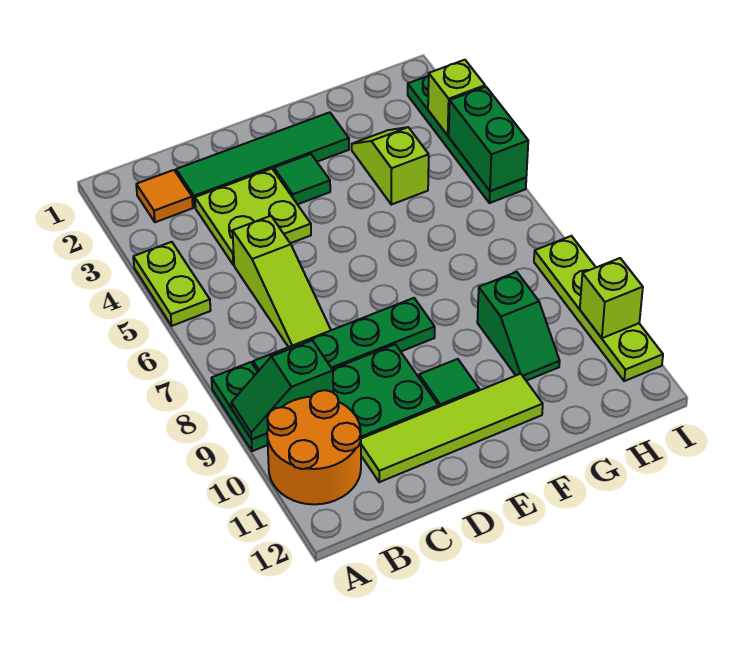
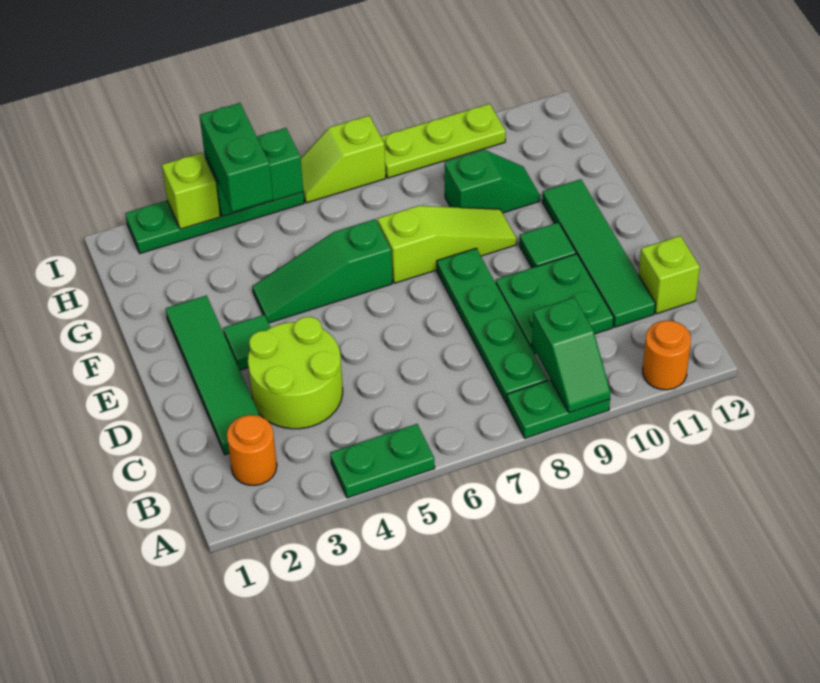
lime 1x2 plate [133,242,211,326] -> green 1x2 plate [330,424,435,498]
orange 2x2 round brick [267,390,361,504] -> orange 1x1 round brick [643,320,691,390]
orange 1x1 tile [136,170,193,222] -> orange 1x1 round brick [227,415,277,486]
lime 2x2 plate [195,169,311,265] -> lime 2x2 round brick [248,317,343,429]
lime 1x3 slope [233,216,331,347] -> lime 1x3 slope moved to [378,206,517,283]
lime 1x4 tile [361,374,543,482] -> green 1x4 tile [542,179,655,327]
none -> green 1x3 slope [252,219,392,323]
lime 1x2 slope [352,127,429,205] -> lime 1x2 slope moved to [301,116,386,203]
none -> green 1x2 brick [199,103,273,212]
lime 1x4 plate [534,236,663,381] -> lime 1x3 plate [381,104,506,178]
lime 1x1 brick [580,258,643,338] -> lime 1x1 brick moved to [639,236,700,314]

